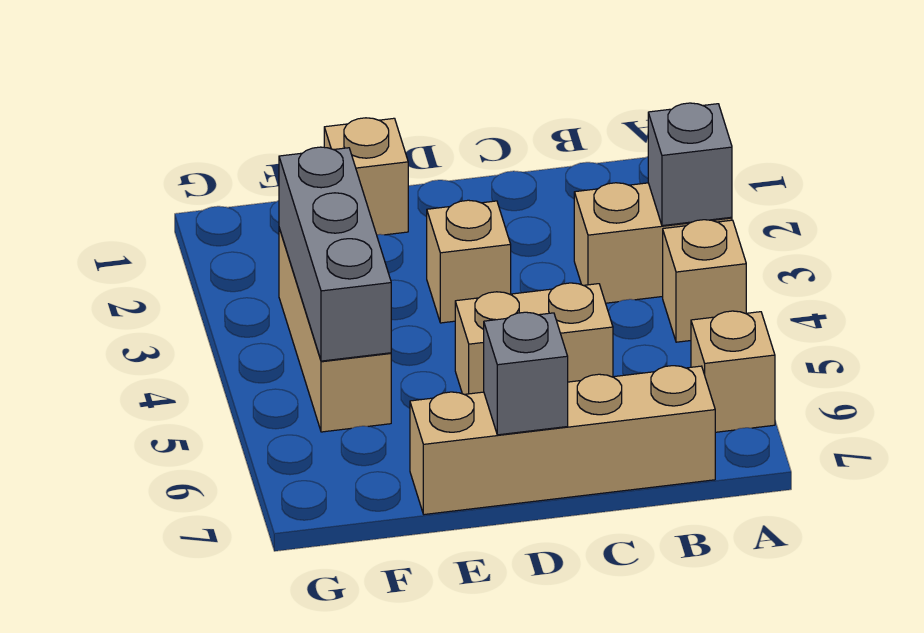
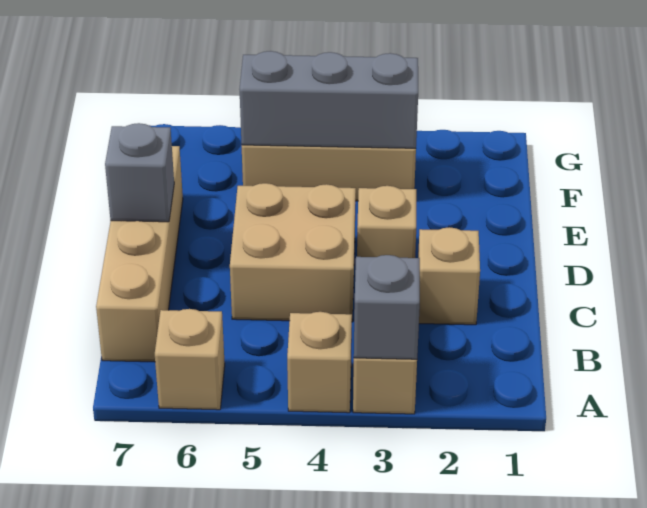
tan 1x2 brick [455,283,613,394] -> tan 2x2 brick [230,183,356,322]
tan 1x1 brick [324,118,408,235] -> tan 1x1 brick moved to [418,227,480,325]

